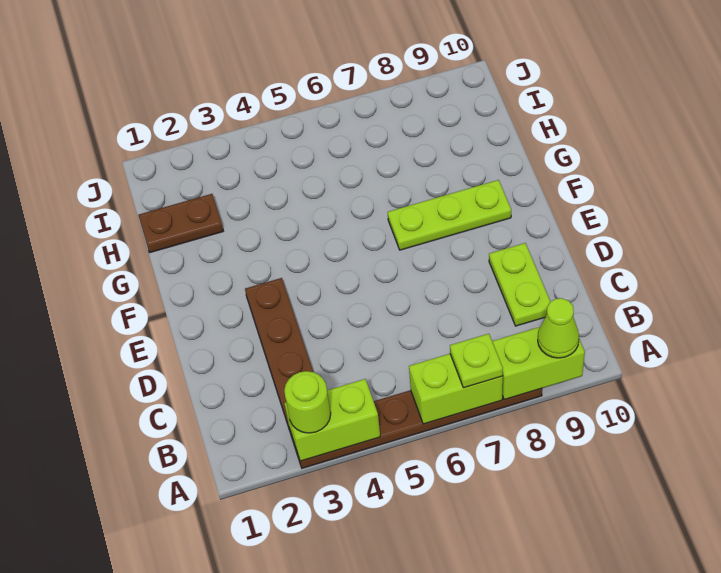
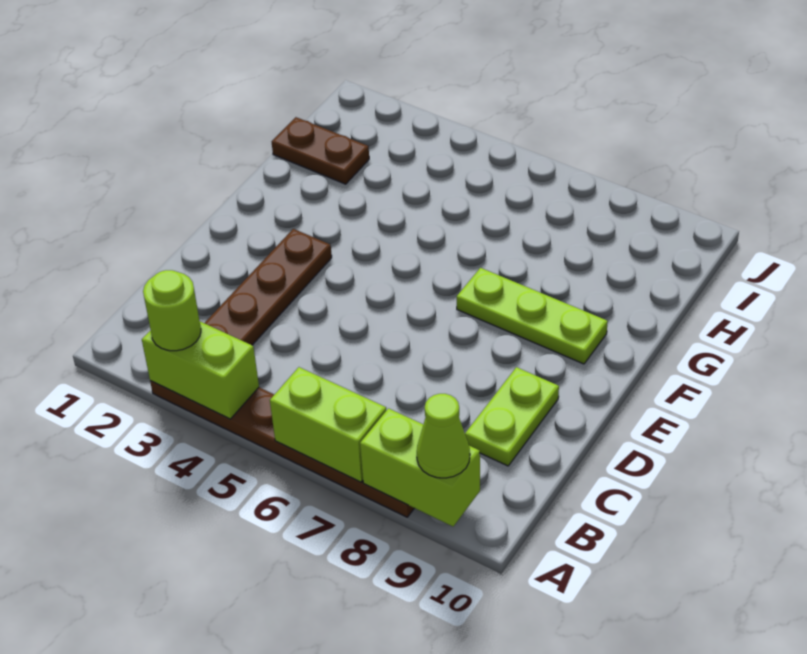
lime 1x1 plate [450,334,503,388] -> none

